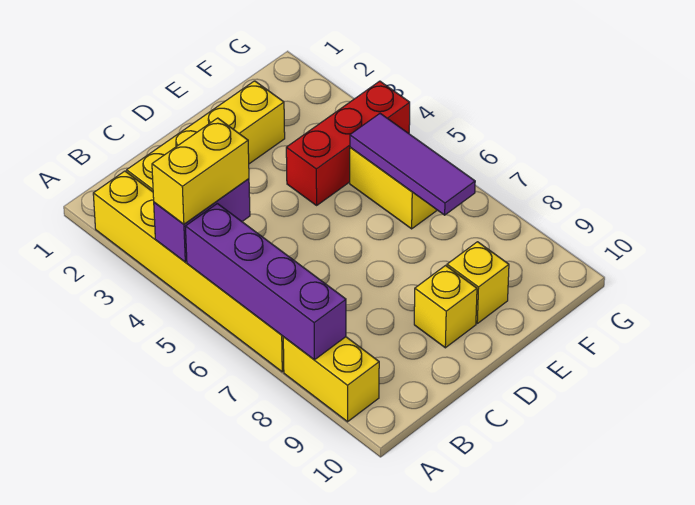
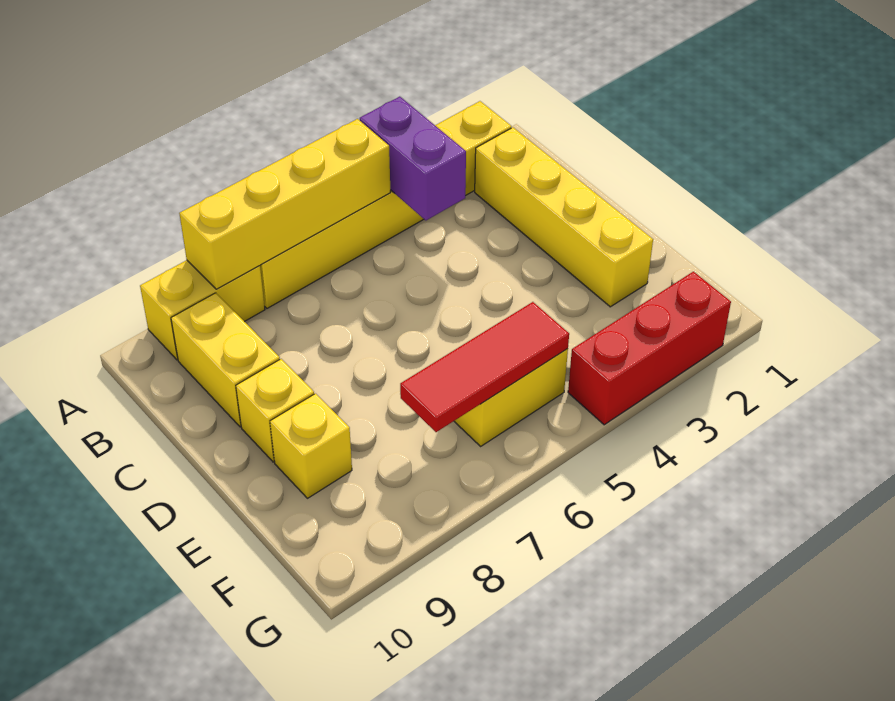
yellow 1x2 brick [152,118,249,224] -> yellow 1x2 brick moved to [171,293,280,427]
purple 1x4 brick [185,204,346,360] -> yellow 1x4 brick [179,119,390,289]
red 1x3 brick [286,81,410,205] -> red 1x3 brick turned to [568,272,731,425]
purple 1x3 tile [350,114,475,215] -> red 1x3 tile [400,302,569,432]

